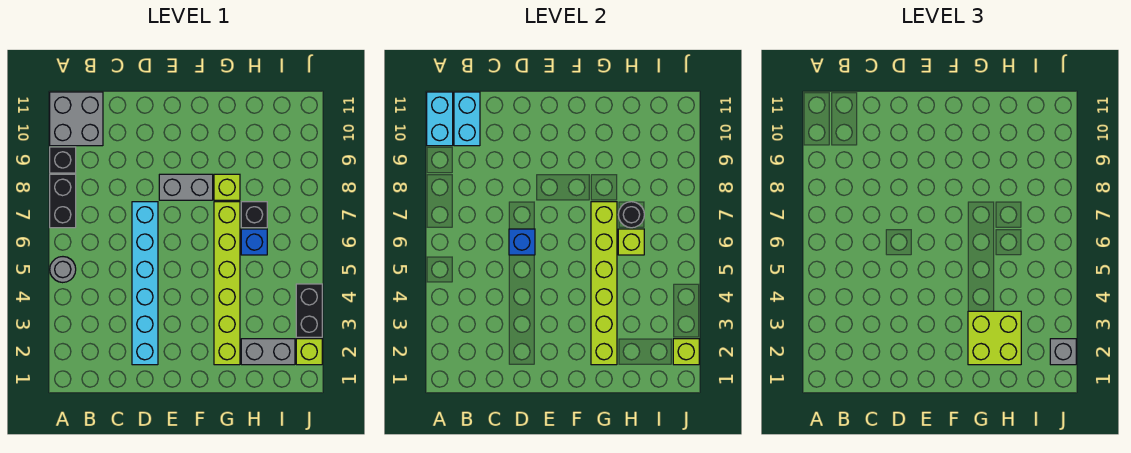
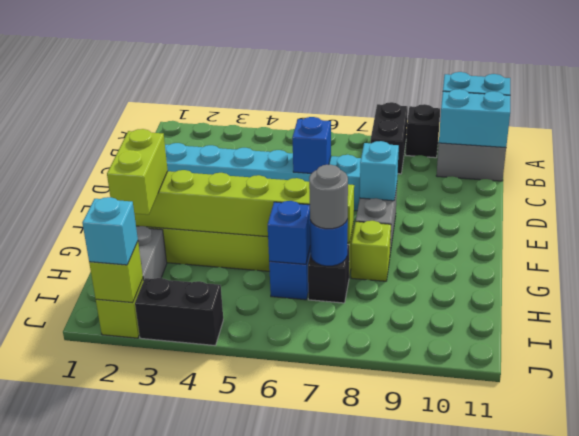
grey 1x1 round brick [50,257,76,283] -> grey 1x1 round brick moved to [309,165,348,229]
black 1x2 brick [50,174,76,228] -> black 1x2 brick turned to [371,102,408,174]
none -> cyan 1x1 brick [360,141,399,201]
lime 2x2 brick [968,311,1021,365] -> lime 1x2 brick [107,129,168,215]
lime 1x1 brick [618,229,644,255] -> blue 1x1 brick [268,201,310,264]
black 1x1 round brick [618,202,644,228] -> blue 1x1 round brick [310,220,348,266]
grey 1x1 brick [1050,339,1076,365] -> cyan 1x1 brick [82,197,138,265]

